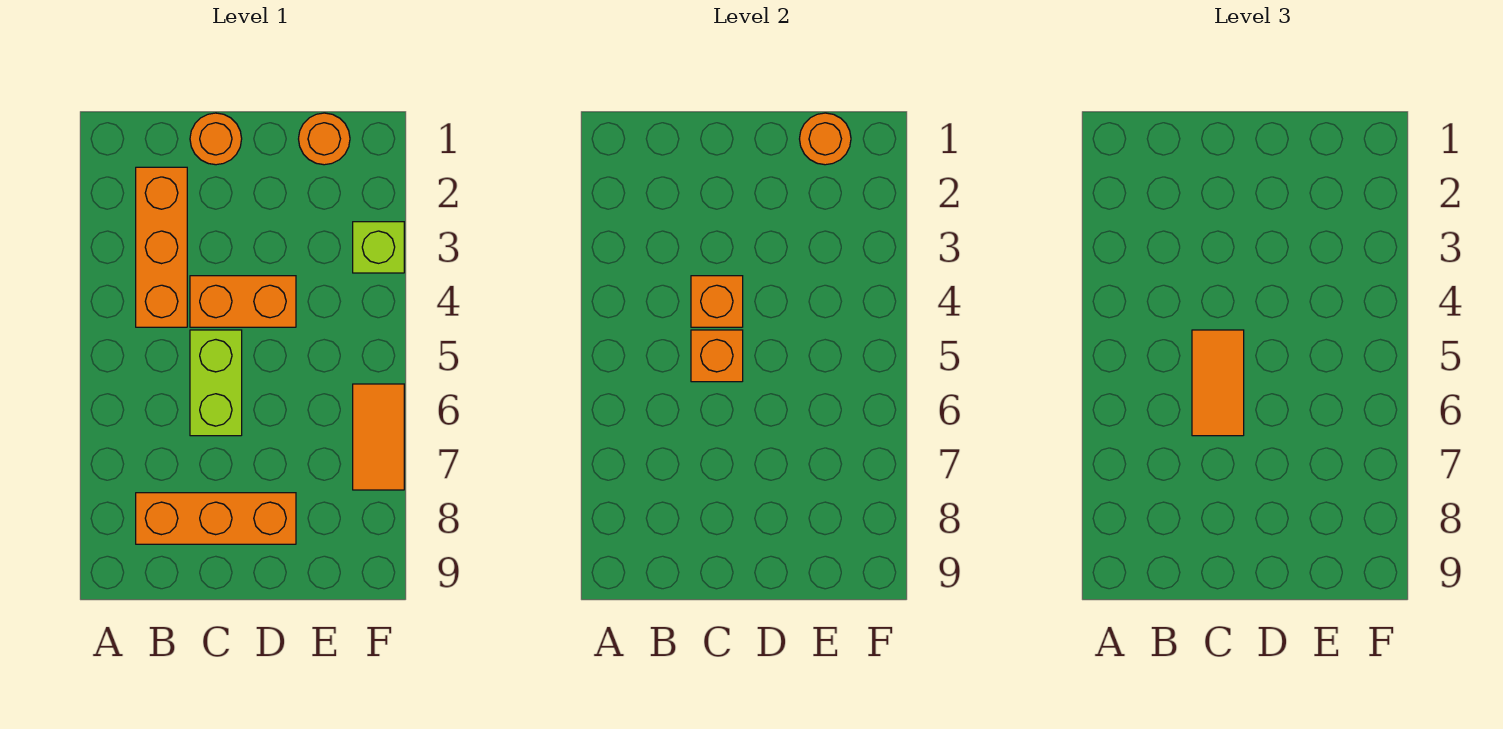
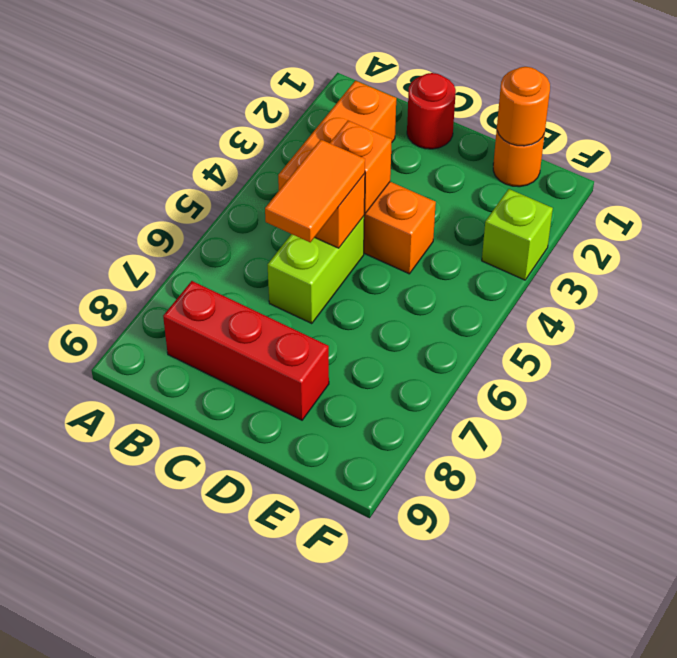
orange 1x3 brick [136,493,296,544] -> red 1x3 brick [163,281,329,420]
orange 1x1 round brick [190,113,242,165] -> red 1x1 round brick [407,73,456,149]
orange 1x2 tile [353,384,404,490] -> none

